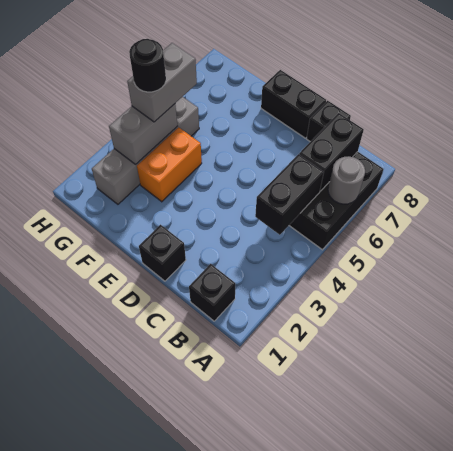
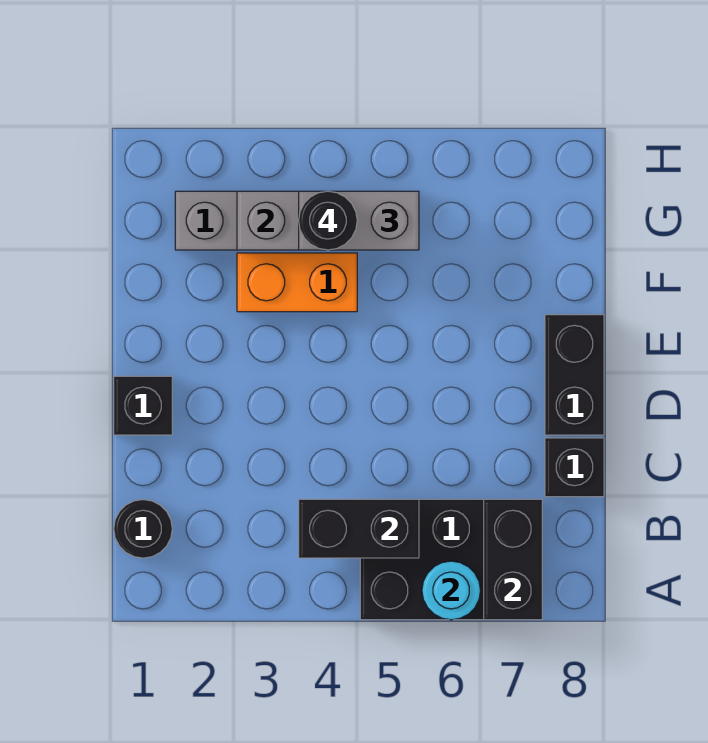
grey 1x1 round brick [328,156,365,204] -> cyan 1x1 round brick [422,561,481,620]
black 1x1 brick [189,264,235,321] -> black 1x1 round brick [114,500,172,558]
black 1x2 brick [299,113,364,191] -> black 1x2 brick turned to [484,499,542,620]

